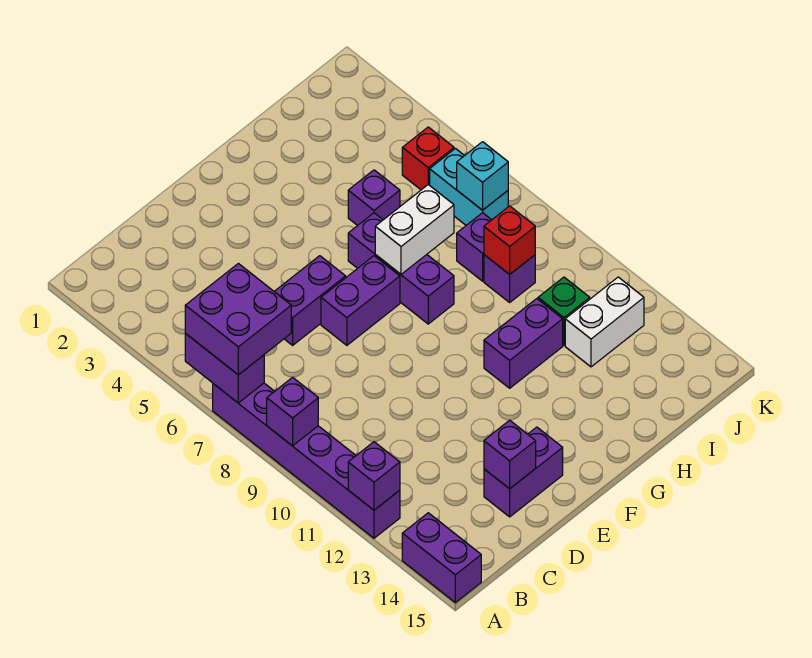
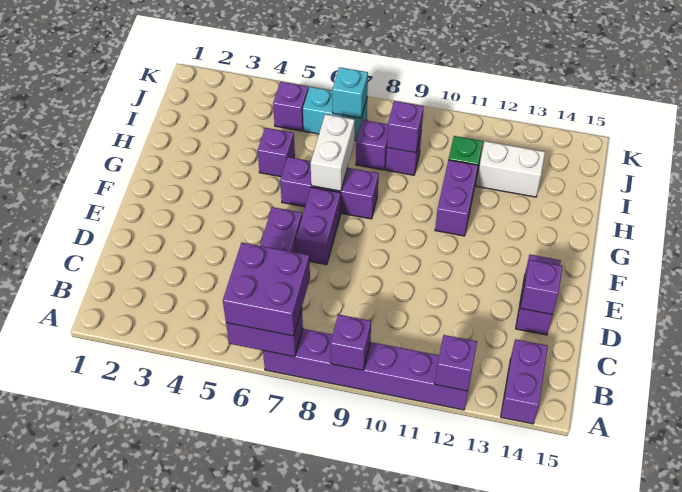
purple 1x2 brick [402,513,481,603] -> purple 1x2 brick turned to [501,339,548,424]
red 1x1 brick [484,206,535,274] -> purple 1x1 brick [387,101,424,153]
white 1x2 brick [565,277,644,367] -> white 1x2 brick turned to [477,141,545,197]
red 1x1 brick [402,127,454,190] -> purple 1x1 brick [273,82,308,131]

